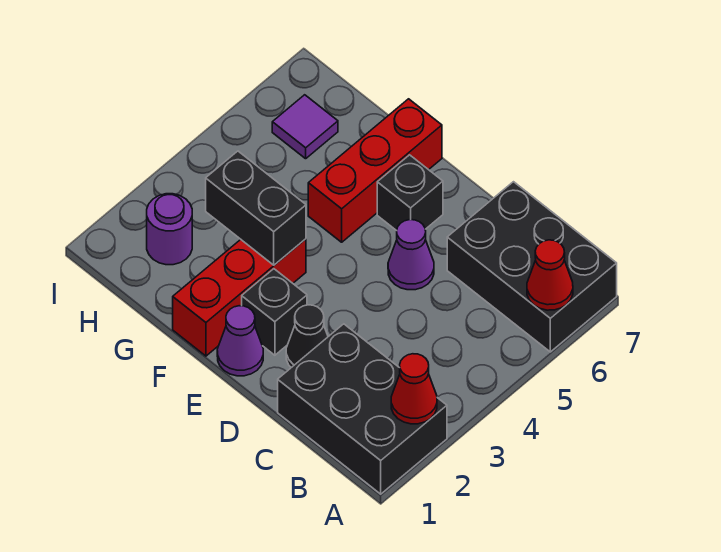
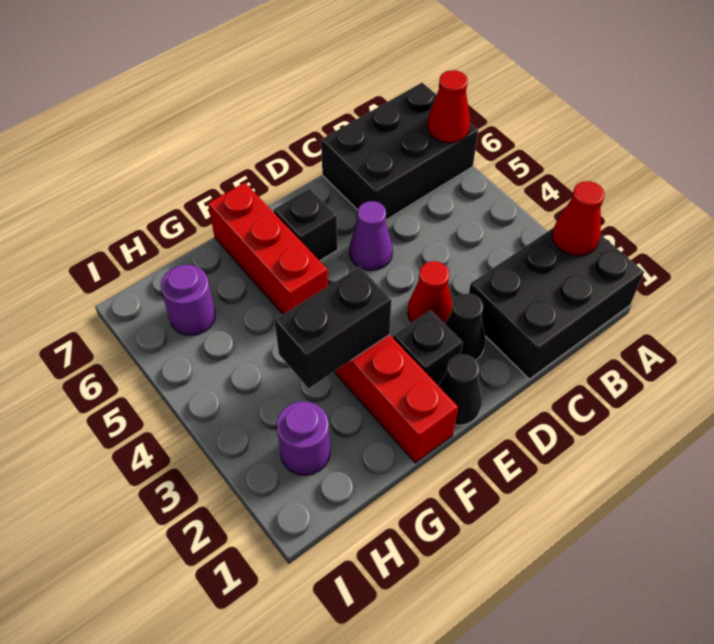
none -> red 1x1 cone [408,261,453,324]
purple 1x1 cone [217,306,263,376] -> black 1x1 cone [438,355,482,425]
purple 1x1 tile [272,95,338,159] -> purple 1x1 round brick [161,265,215,336]

